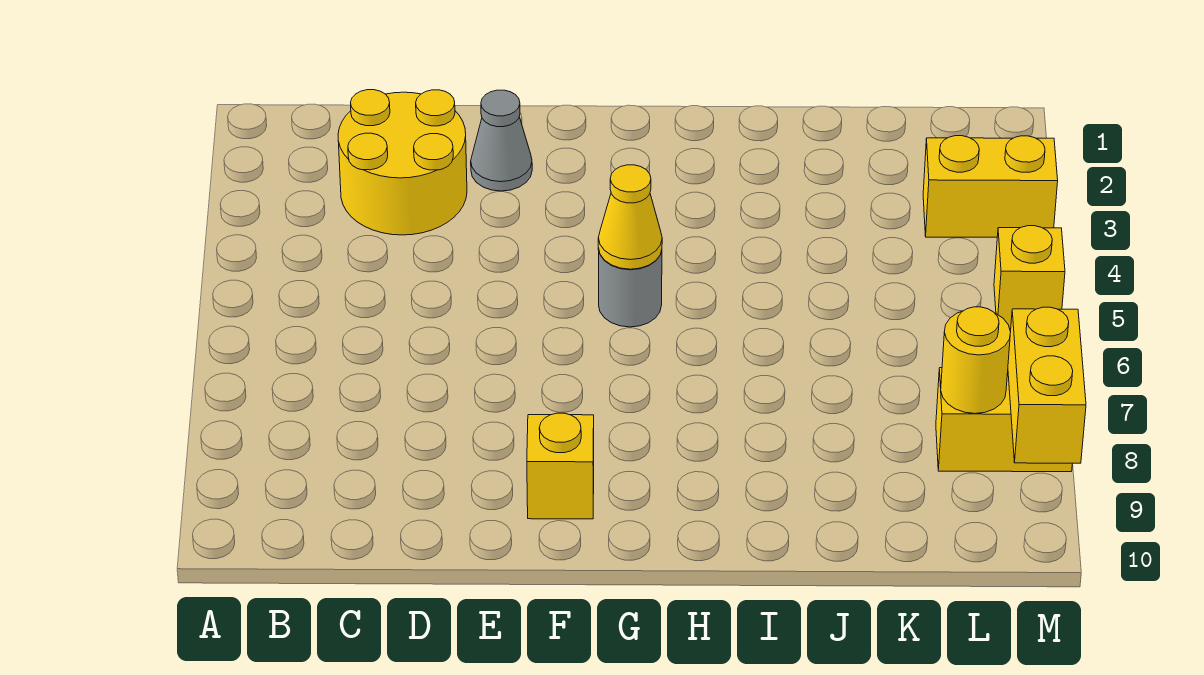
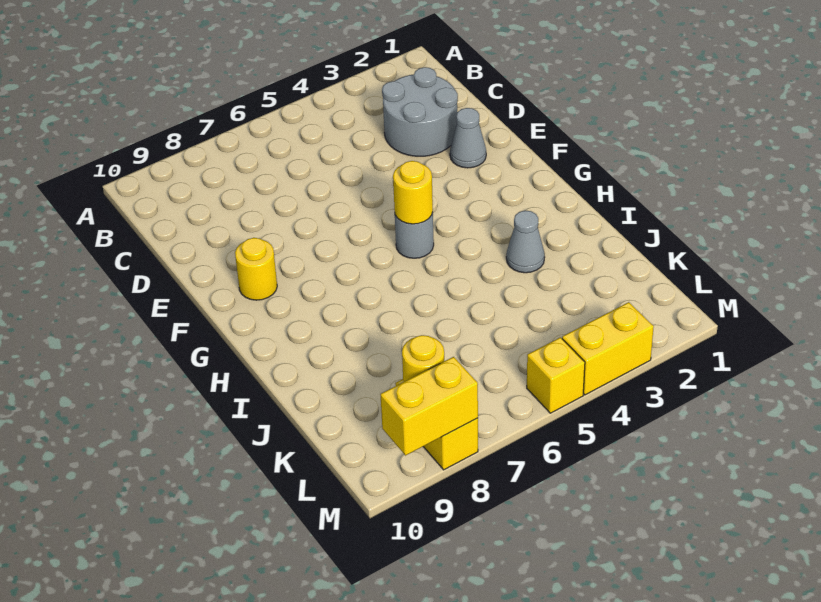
yellow 2x2 round brick [338,90,467,235] -> grey 2x2 round brick [382,67,458,156]
yellow 1x1 brick [527,413,594,519] -> yellow 1x1 round brick [235,238,277,300]
yellow 1x1 cone [598,165,662,269] -> yellow 1x1 round brick [393,161,433,224]
none -> grey 1x1 cone [506,210,545,273]
yellow 1x2 brick [923,136,1058,237] -> yellow 1x2 brick turned to [562,302,654,395]

